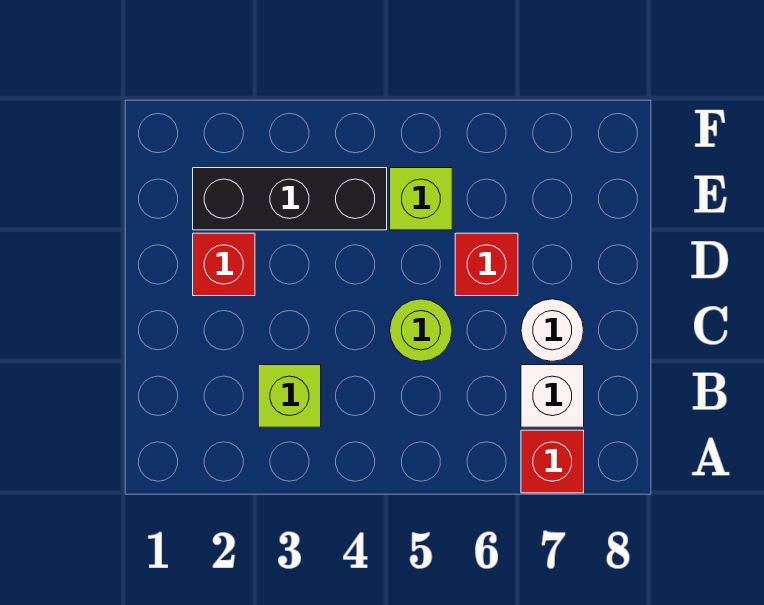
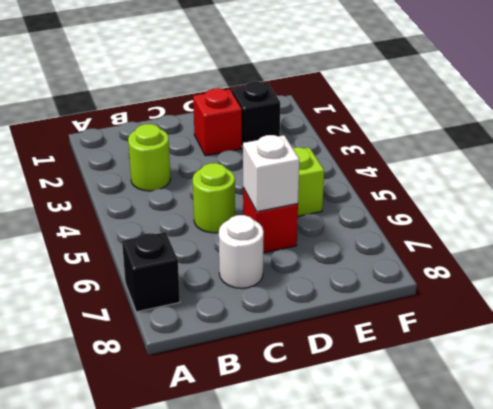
red 1x1 brick [521,430,584,493] -> black 1x1 brick [122,232,180,312]
lime 1x1 brick [258,365,321,427] -> lime 1x1 round brick [128,124,170,191]
white 1x1 brick [521,365,584,427] -> white 1x1 brick moved to [243,135,300,212]
black 1x3 brick [193,168,387,230] -> black 1x1 brick [232,82,280,147]

